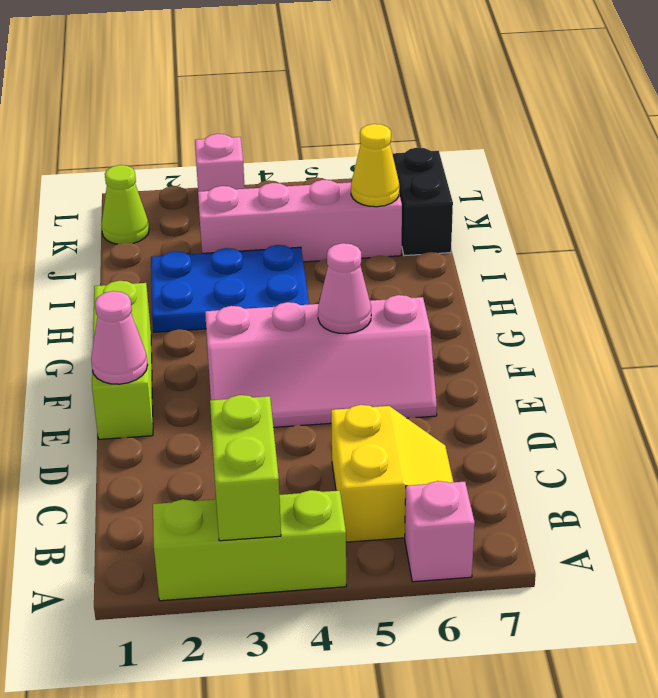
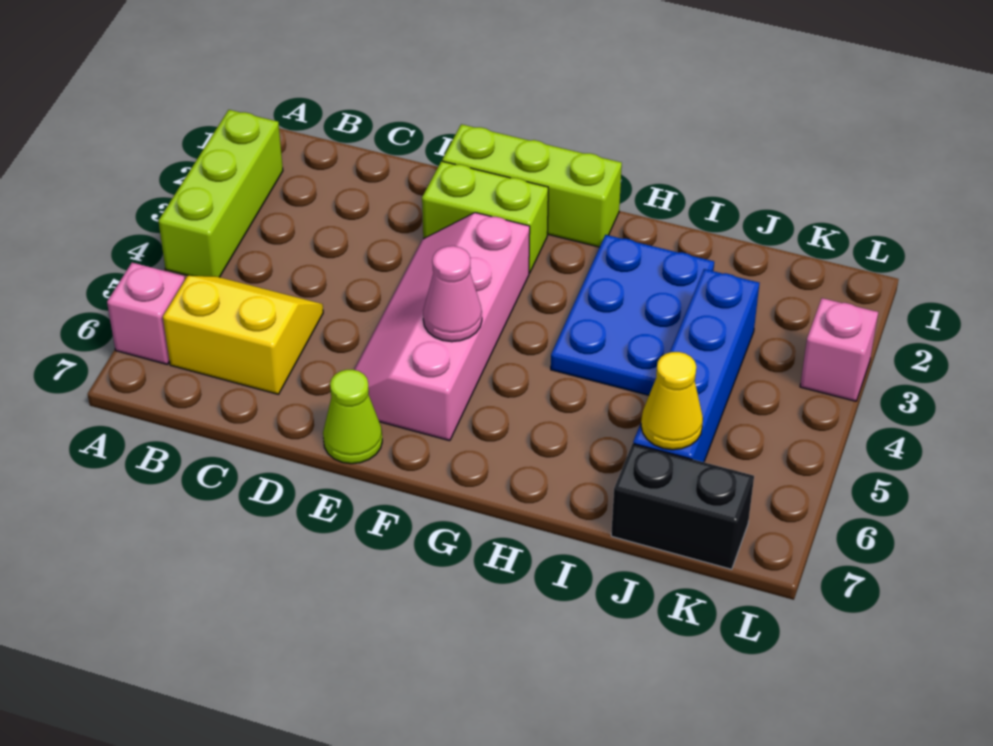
lime 1x2 brick [210,395,281,541] -> lime 1x2 brick moved to [422,161,548,273]
yellow 2x2 slope [331,405,453,542] -> yellow 2x2 slope turned to [163,276,323,394]
pink 1x1 cone [91,291,148,384] -> none
pink 1x4 brick [198,180,402,262] -> blue 1x4 brick [633,269,759,462]
lime 1x1 cone [101,165,149,244] -> lime 1x1 cone moved to [323,370,382,464]

